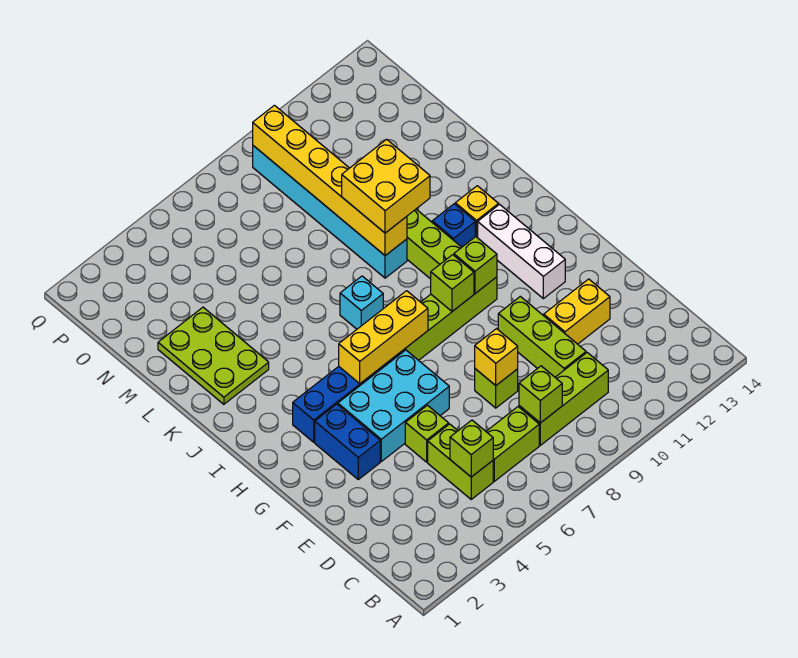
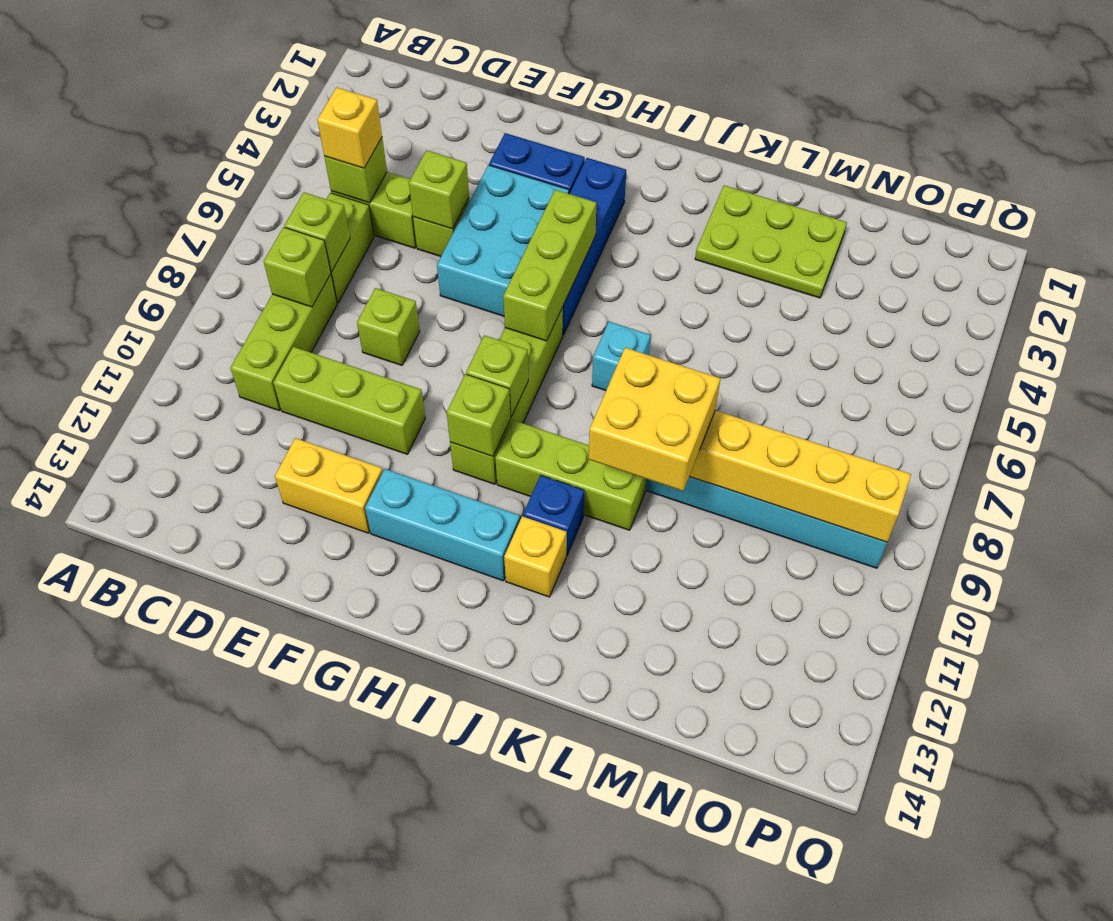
none -> lime 1x1 brick [284,192,350,272]
none -> lime 1x1 brick [409,150,469,229]
yellow 1x1 brick [475,329,518,385] -> yellow 1x1 brick moved to [317,87,382,168]
yellow 1x2 brick [544,279,610,344] -> yellow 1x2 brick turned to [275,438,383,533]
white 1x3 brick [478,204,565,299] -> cyan 1x3 brick [365,469,520,581]
yellow 1x3 brick [339,291,428,384] -> lime 1x3 brick [503,190,597,341]

